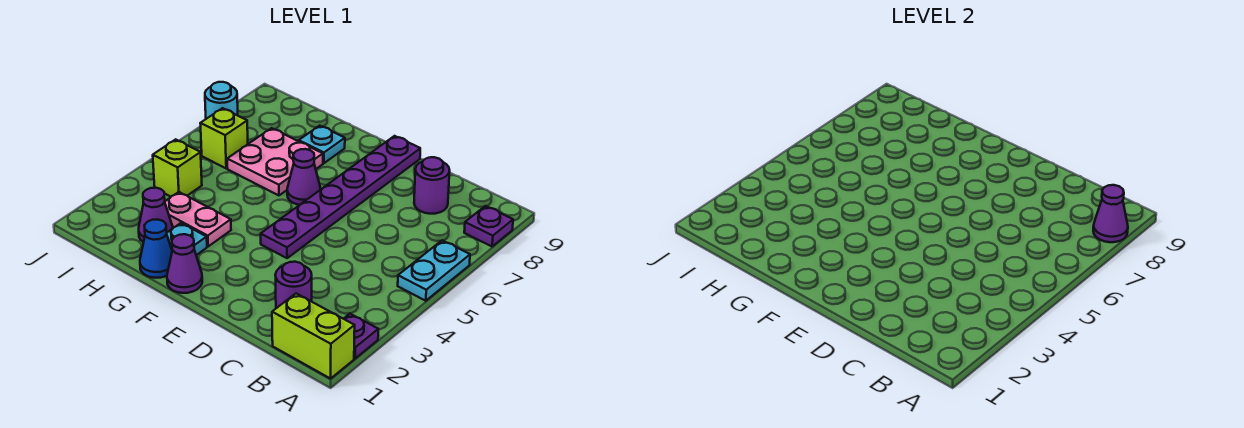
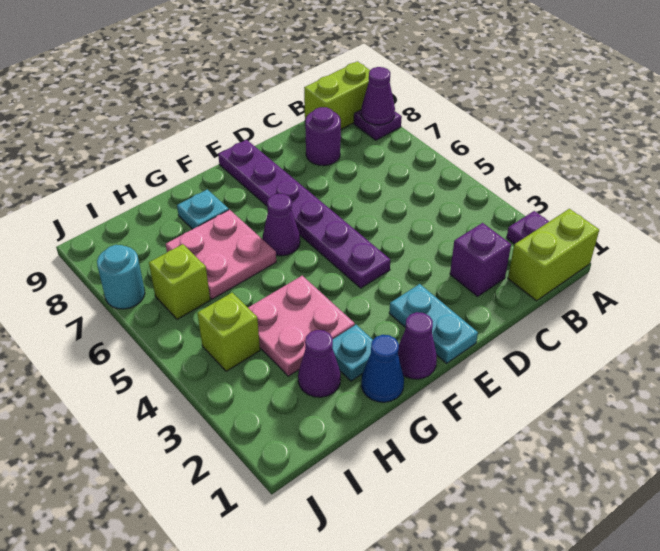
cyan 1x2 plate [398,240,470,301] -> cyan 1x2 plate moved to [389,284,478,363]
none -> lime 1x2 brick [304,61,370,129]
purple 1x1 round brick [275,262,312,308] -> purple 1x1 brick [450,223,511,297]
pink 1x2 plate [165,192,231,246] -> pink 2x2 plate [248,276,355,376]

